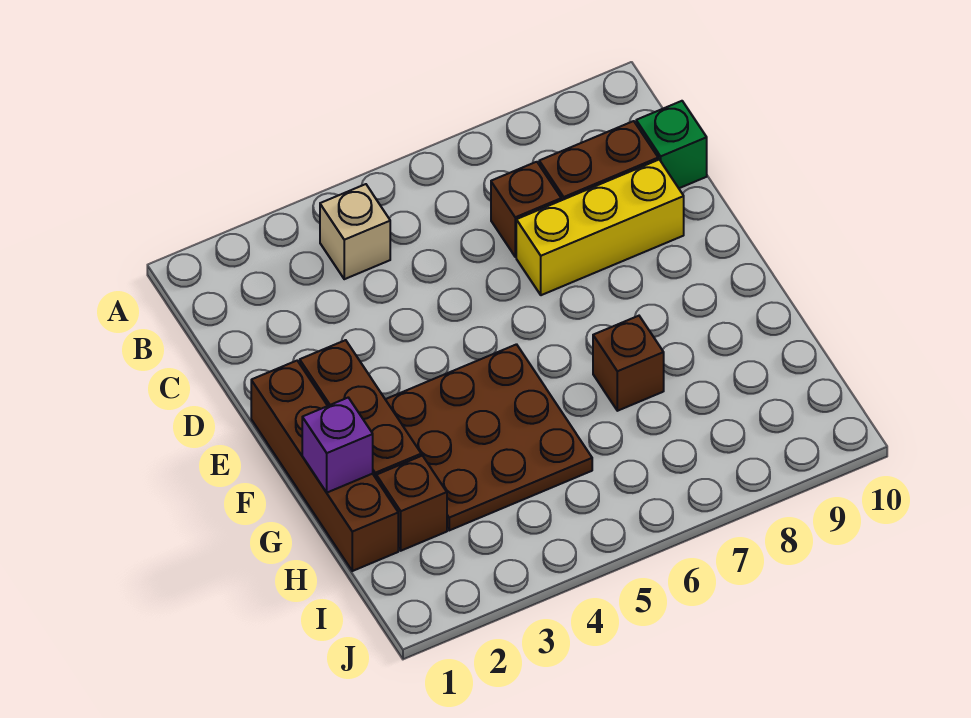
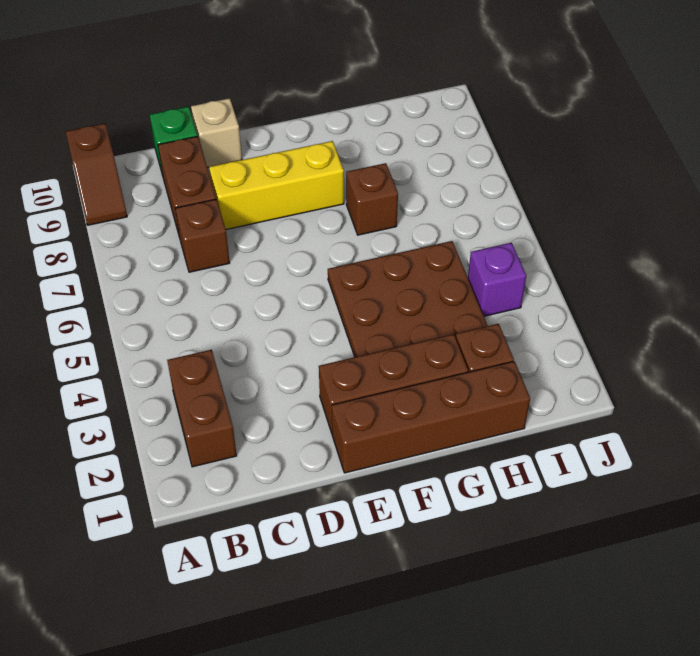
none -> brown 1x2 slope [66,123,127,225]
none -> brown 1x2 brick [167,350,237,467]
tan 1x1 brick [320,184,390,279] -> tan 1x1 brick moved to [191,98,242,168]
yellow 1x3 brick [516,160,684,295] -> yellow 1x3 brick turned to [209,141,344,229]
purple 1x1 brick [302,398,373,493] -> purple 1x1 brick moved to [468,243,526,316]

